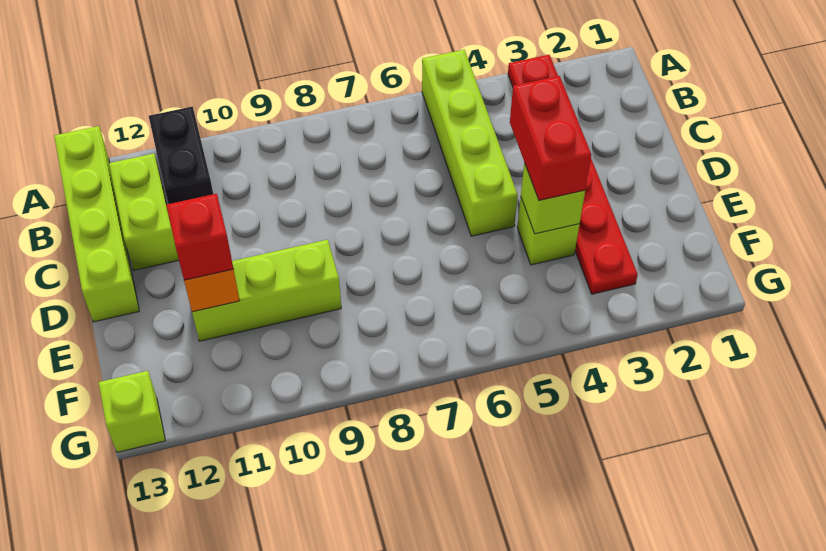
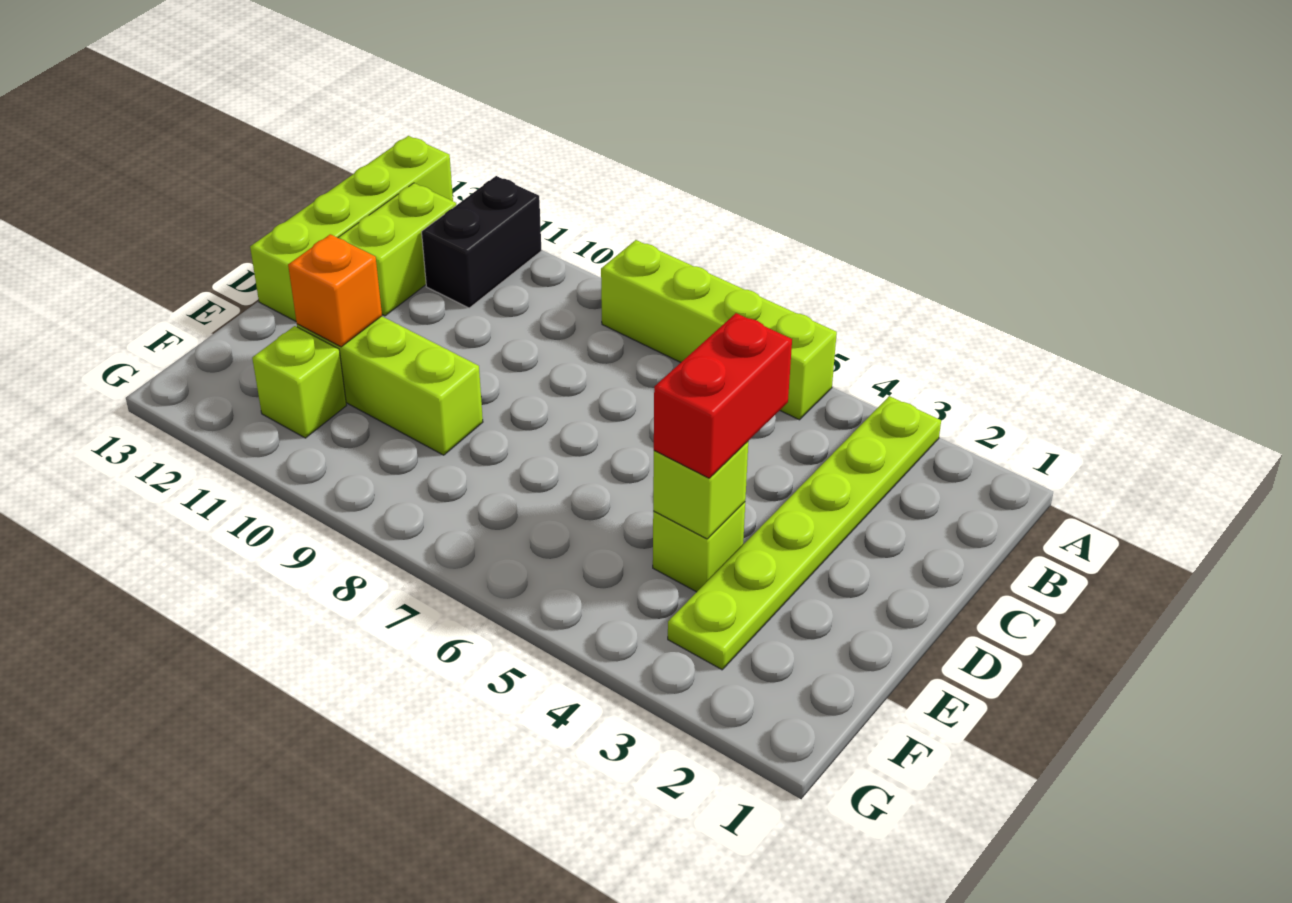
red 1x6 plate [508,55,638,294] -> lime 1x6 plate [668,396,941,670]
lime 1x4 brick [422,50,518,236] -> lime 1x4 brick turned to [601,240,837,420]
red 1x1 brick [166,194,233,280] -> none
lime 1x1 brick [99,371,165,452] -> lime 1x1 brick moved to [252,326,346,438]

